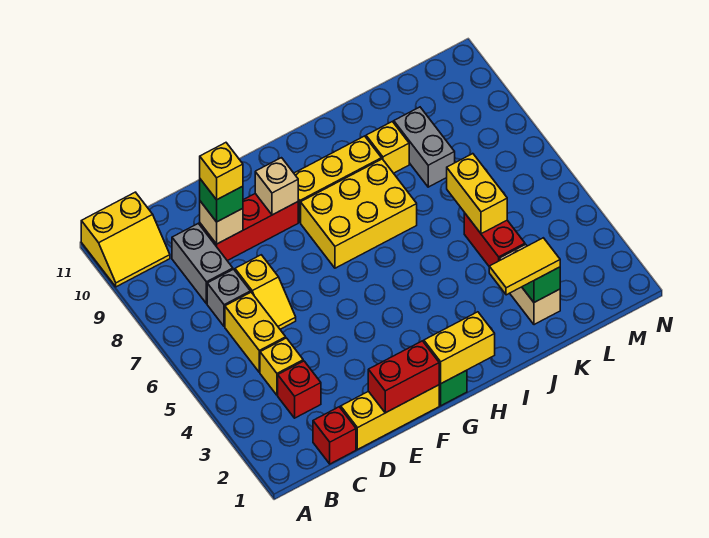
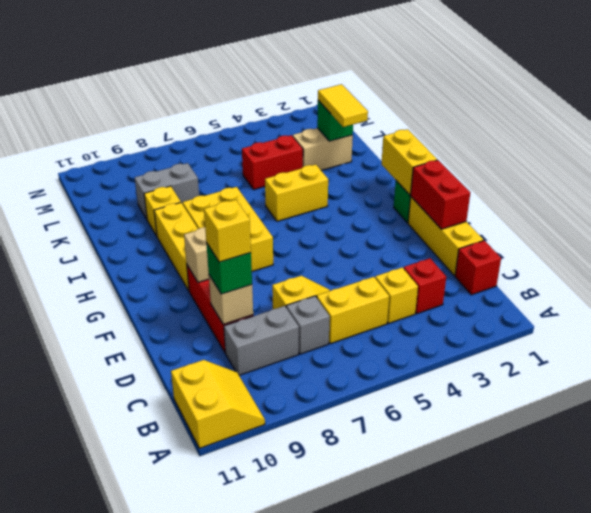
yellow 1x2 brick [447,154,507,234] -> yellow 1x2 brick moved to [265,164,328,221]

